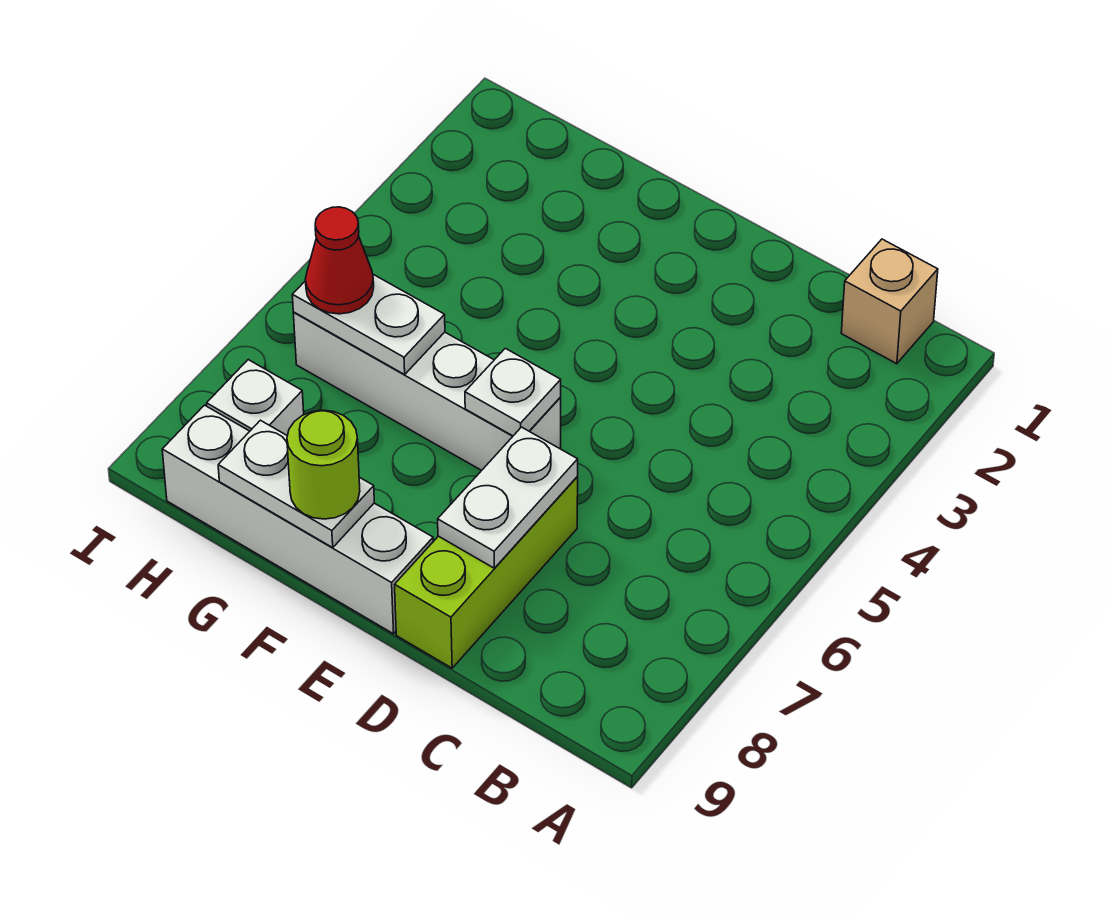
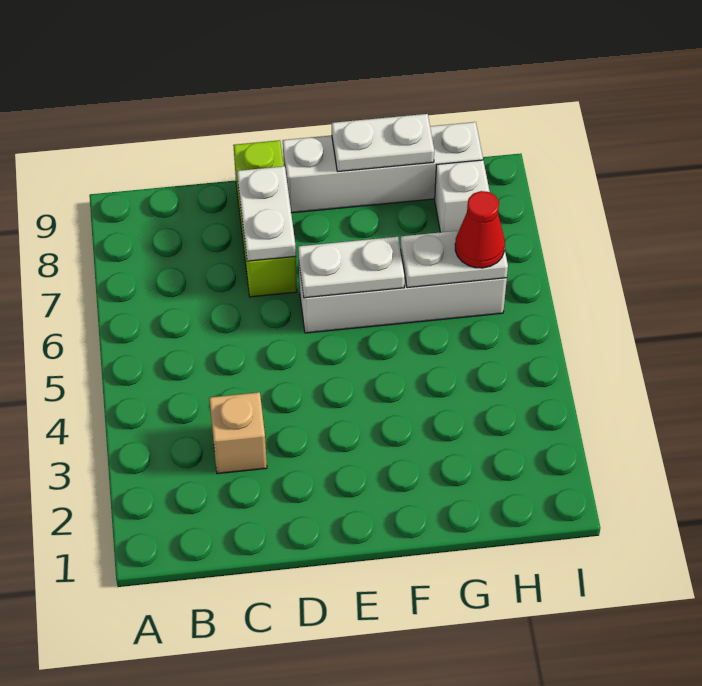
tan 1x1 brick [841,239,938,364] -> tan 1x1 brick moved to [209,392,267,474]
white 1x1 plate [465,348,561,436] -> white 1x2 plate [298,237,405,298]
lime 1x1 round brick [287,410,360,519] -> none

